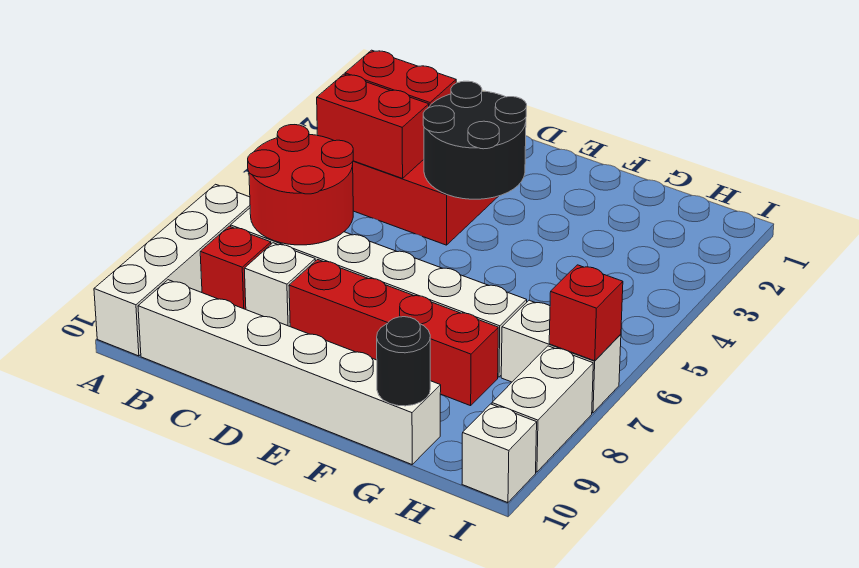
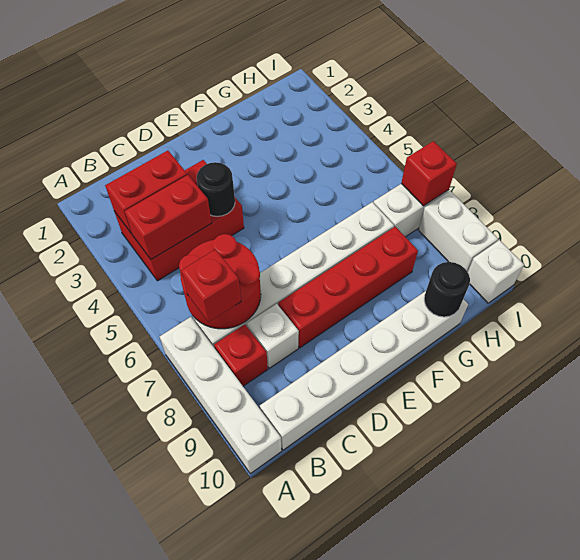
none -> red 1x1 brick [181,249,241,322]
black 2x2 round brick [423,81,527,199] -> black 1x1 round brick [197,162,235,216]

